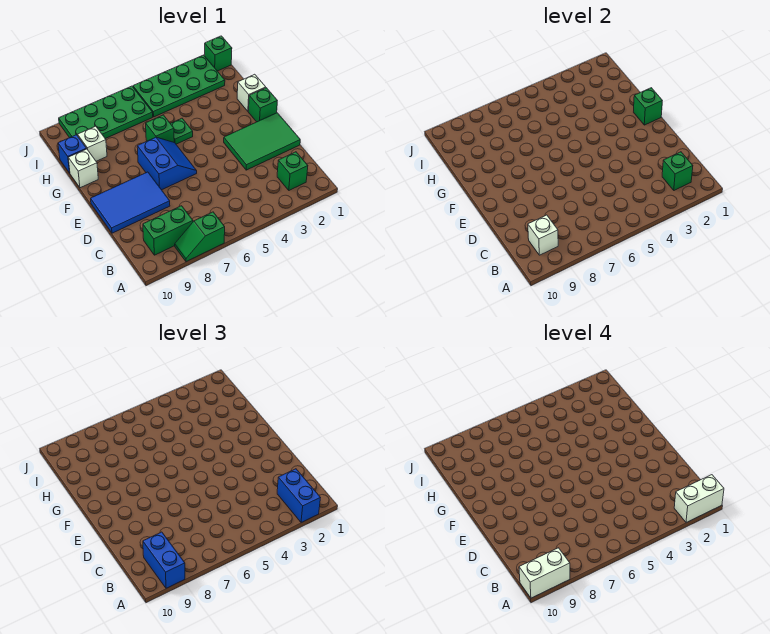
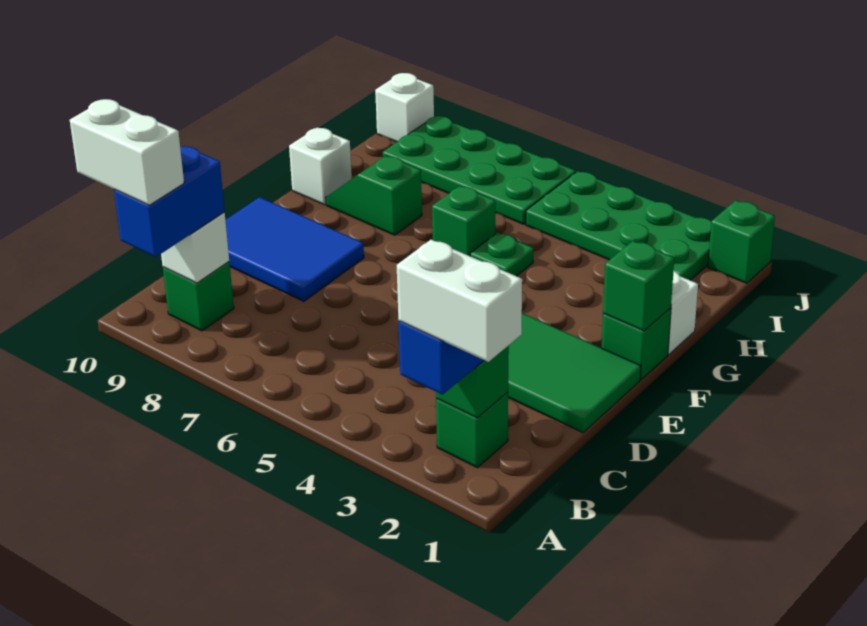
green 1x2 slope [175,212,225,262] -> green 1x2 slope moved to [326,156,422,235]
green 1x2 brick [143,206,193,255] -> green 1x1 brick [163,262,234,331]
blue 2x2 slope [137,137,197,190] -> none
white 1x1 brick [78,126,107,161] -> white 1x1 brick moved to [375,73,434,142]
blue 1x1 brick [58,135,87,173] -> none

